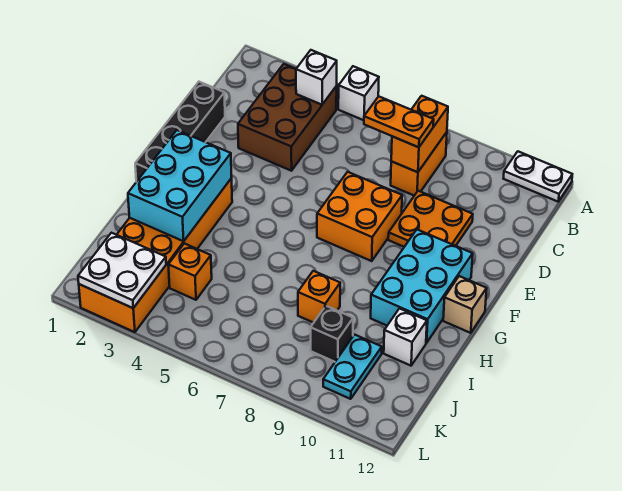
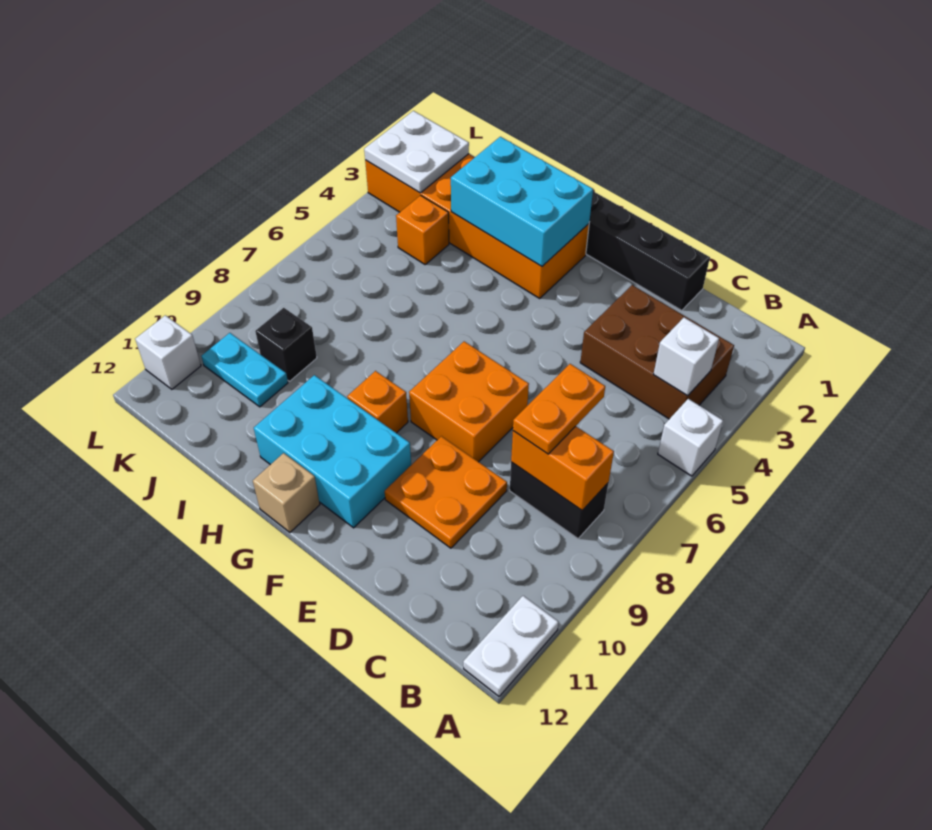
orange 1x2 brick [391,132,447,196] -> black 1x2 brick [510,462,608,539]
orange 1x1 brick [298,271,340,323] -> orange 1x1 brick moved to [347,371,408,433]
white 1x1 brick [384,309,427,366] -> white 1x1 brick moved to [135,315,201,389]

